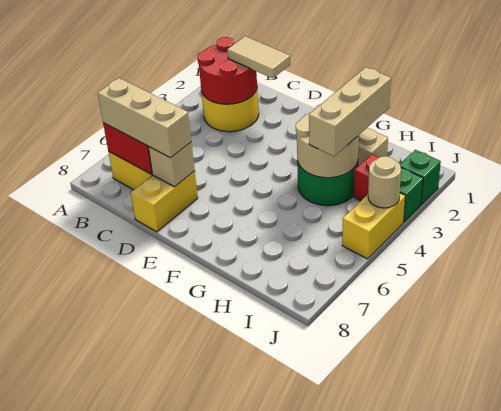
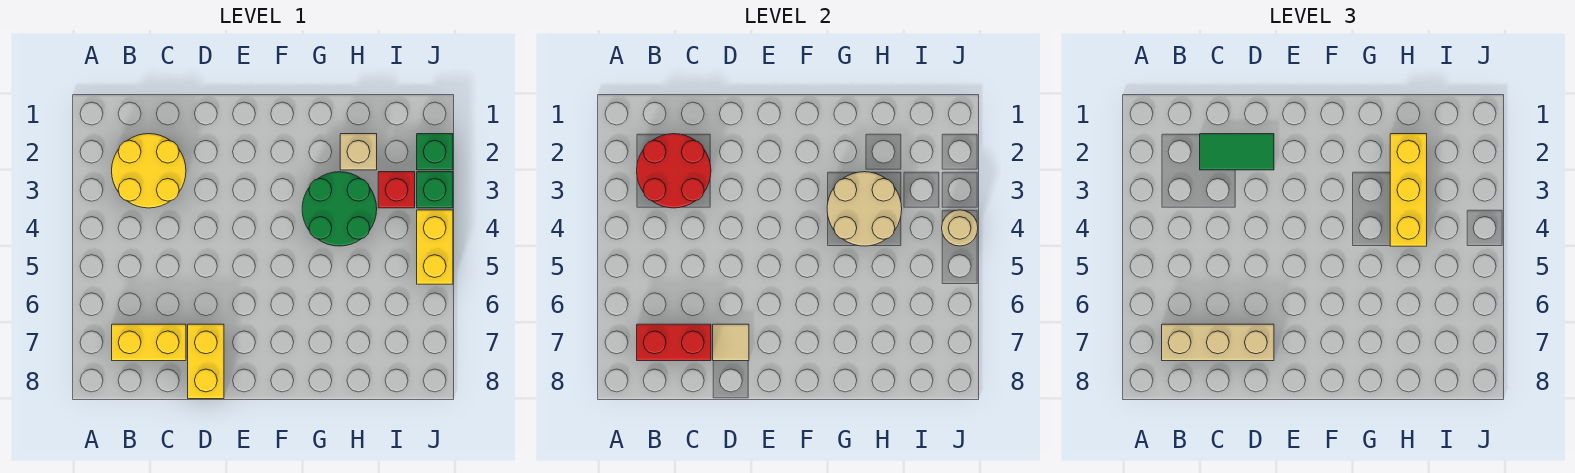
tan 1x2 tile [227,36,290,78] -> green 1x2 tile [1200,134,1274,170]
tan 1x1 brick [148,143,195,187] -> tan 1x1 tile [713,324,749,361]
tan 1x3 brick [309,67,391,156] -> yellow 1x3 brick [1390,134,1427,246]

